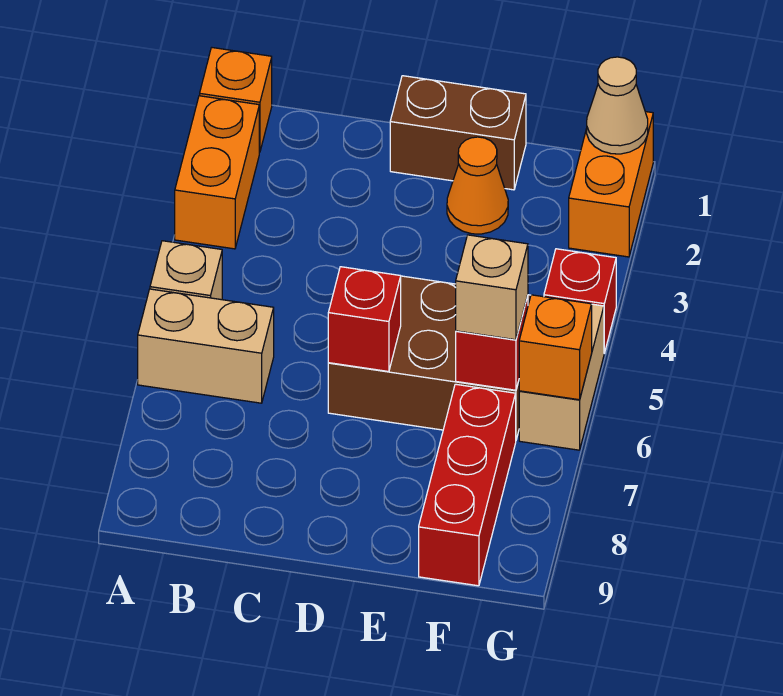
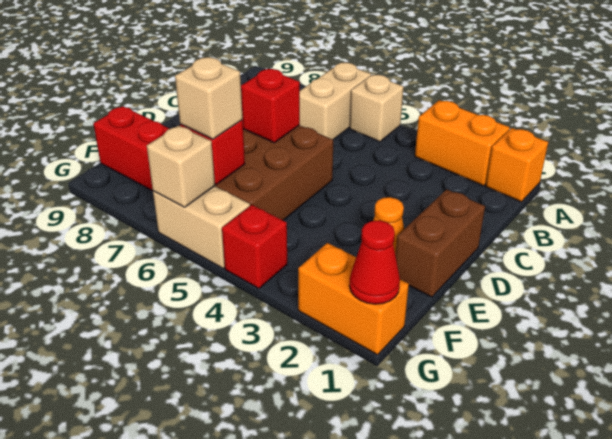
tan 1x1 cone [587,57,648,154] -> red 1x1 cone [349,220,400,304]
orange 1x1 brick [519,295,592,400] -> tan 1x1 brick [147,125,215,207]

